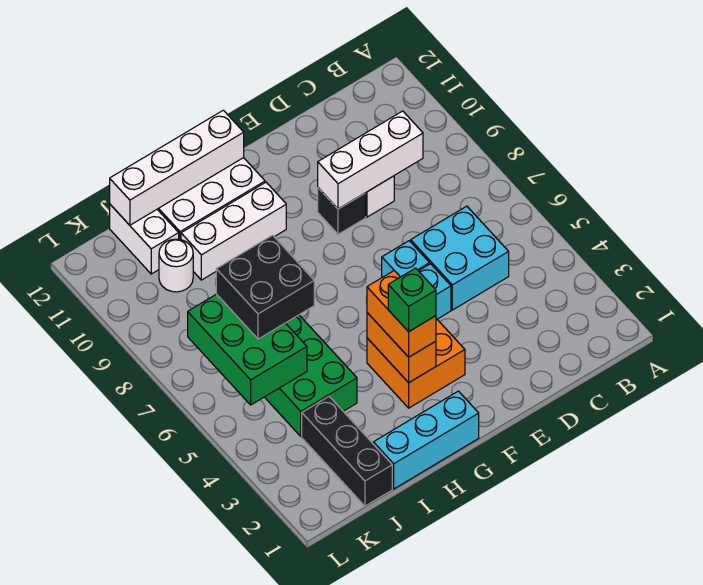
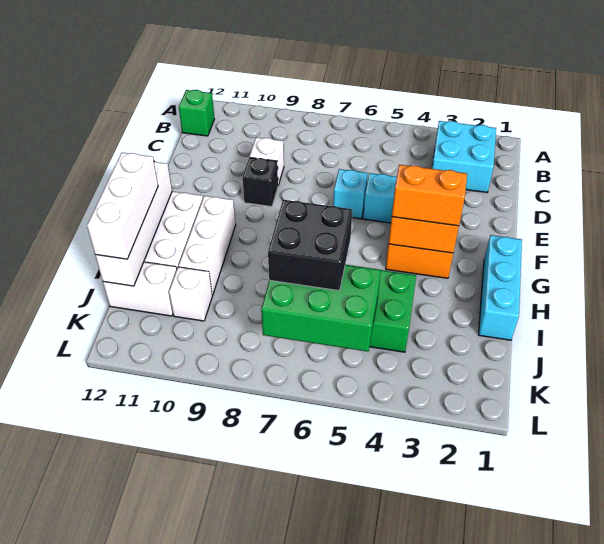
cyan 2x2 brick [411,206,509,310] -> cyan 2x2 brick moved to [432,121,496,192]
white 1x3 brick [318,111,423,209] -> white 1x3 brick moved to [87,153,158,259]
green 1x1 brick [388,268,436,332] -> green 1x1 brick moved to [179,90,214,136]
black 1x3 brick [302,397,392,506] -> none
white 1x1 round brick [159,239,193,292] -> white 1x1 brick [169,267,212,321]

